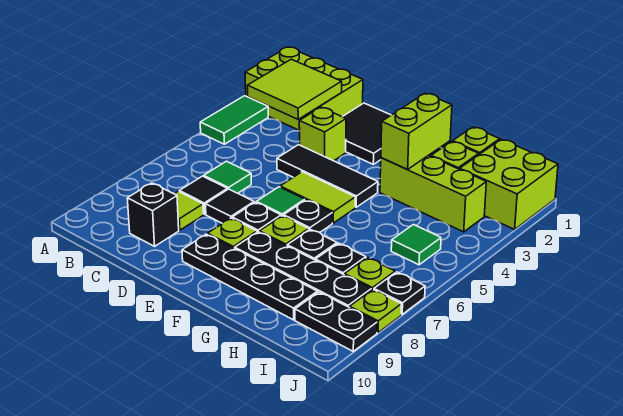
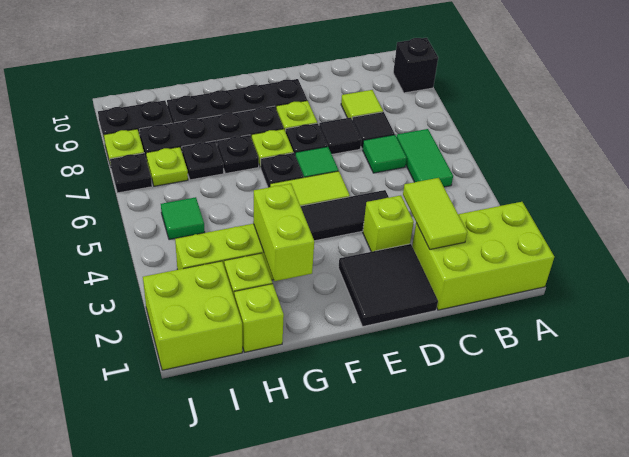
green 1x2 tile [200,96,268,144] -> green 1x2 tile moved to [397,129,453,187]
lime 2x2 tile [247,59,342,119] -> lime 1x2 tile [403,178,467,249]
black 1x1 brick [127,183,179,246] -> black 1x1 brick moved to [393,38,438,93]

